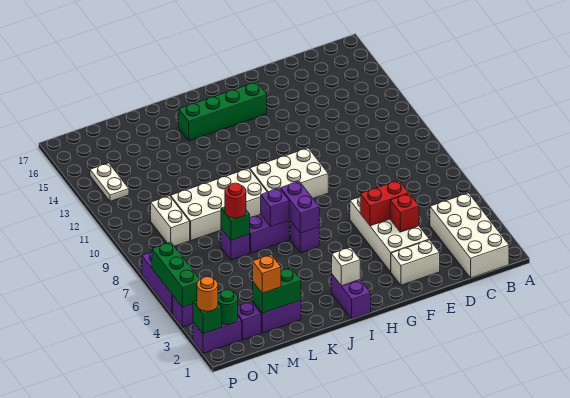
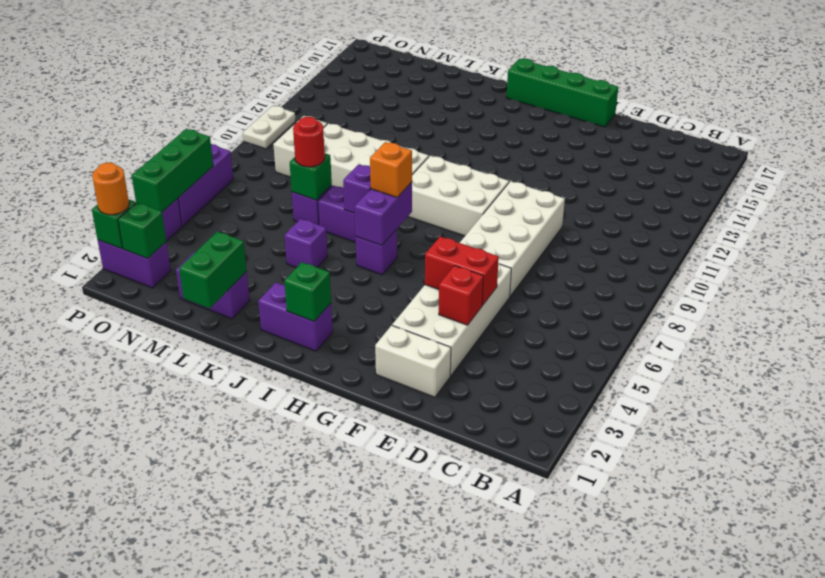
white 2x4 brick [430,193,509,278] -> white 2x4 brick moved to [460,181,565,296]
green 1x4 brick [179,82,267,141] -> green 1x4 brick moved to [506,59,618,127]
purple 1x2 brick [332,275,371,319] -> purple 1x2 brick turned to [258,283,333,351]
white 1x1 brick [332,247,360,286] -> green 1x1 brick [284,262,331,321]
green 1x2 brick [253,268,301,313] -> green 1x2 brick turned to [179,231,247,309]
orange 1x1 brick [253,255,281,293] -> orange 1x1 brick moved to [370,142,412,197]
purple 1x1 brick [238,301,261,340] -> purple 1x1 brick moved to [284,219,328,268]
green 1x1 round brick [218,290,238,324] -> green 1x1 brick [118,202,166,259]
white 1x2 plate [90,163,129,201] -> white 1x2 plate moved to [243,106,296,149]

